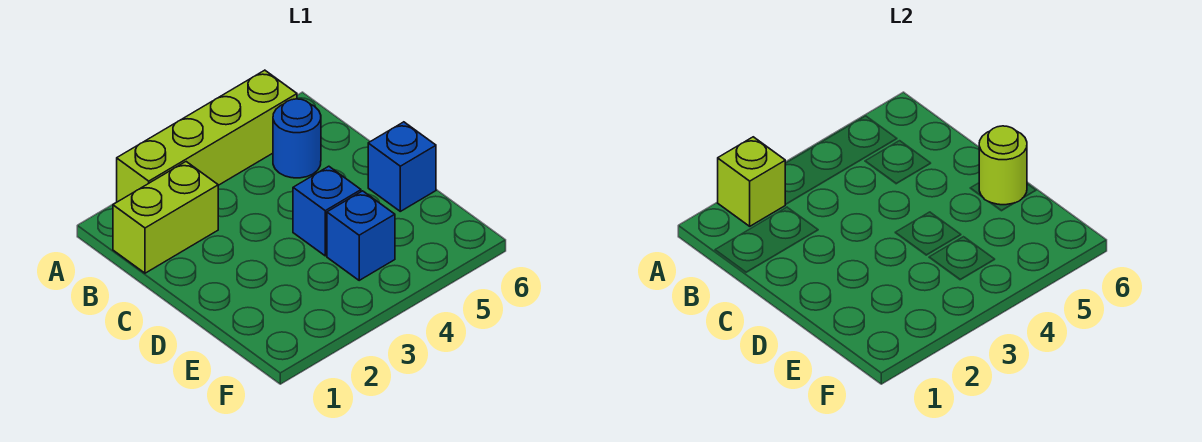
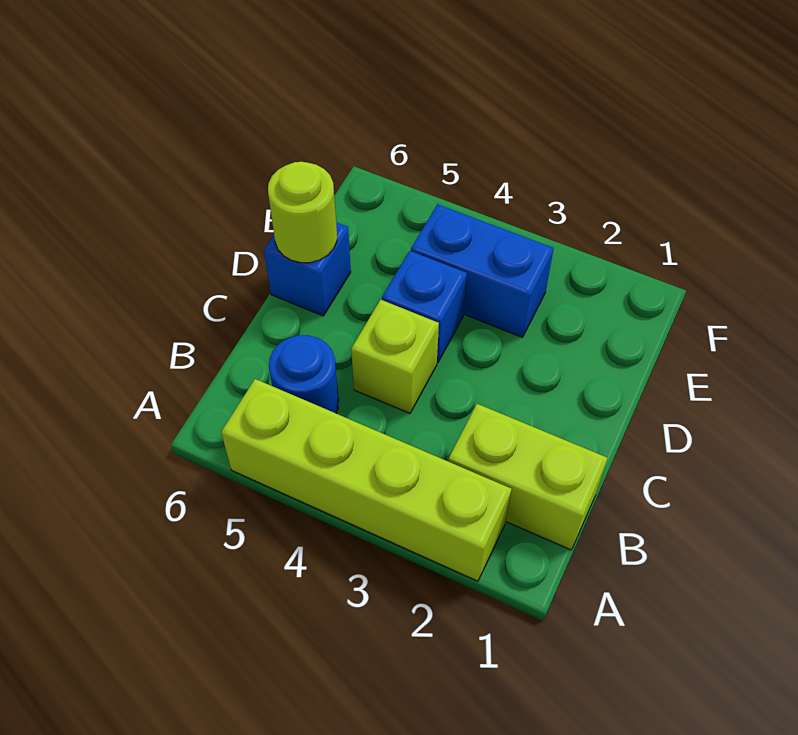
lime 1x1 brick [718,137,786,226] -> lime 1x1 brick moved to [351,300,439,413]
blue 1x1 brick [327,191,395,280] -> blue 1x2 brick [411,204,554,337]

